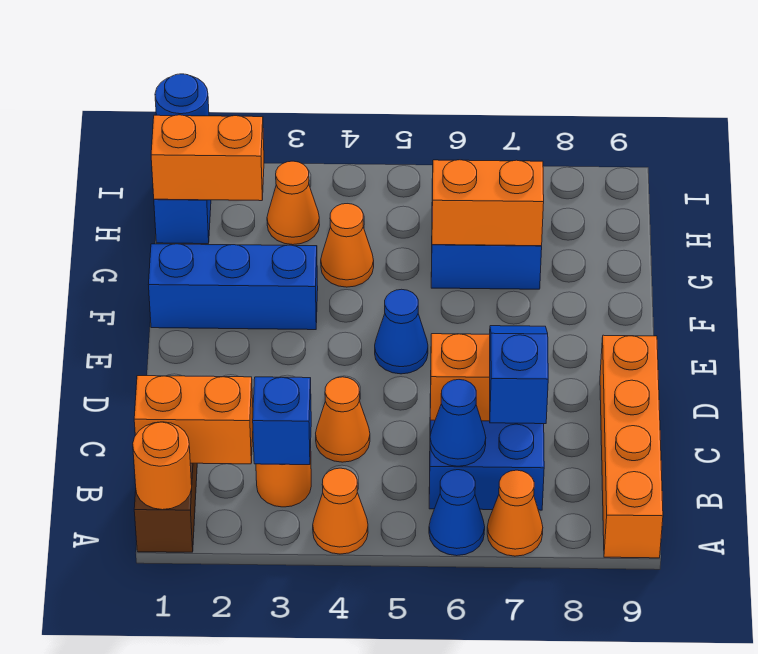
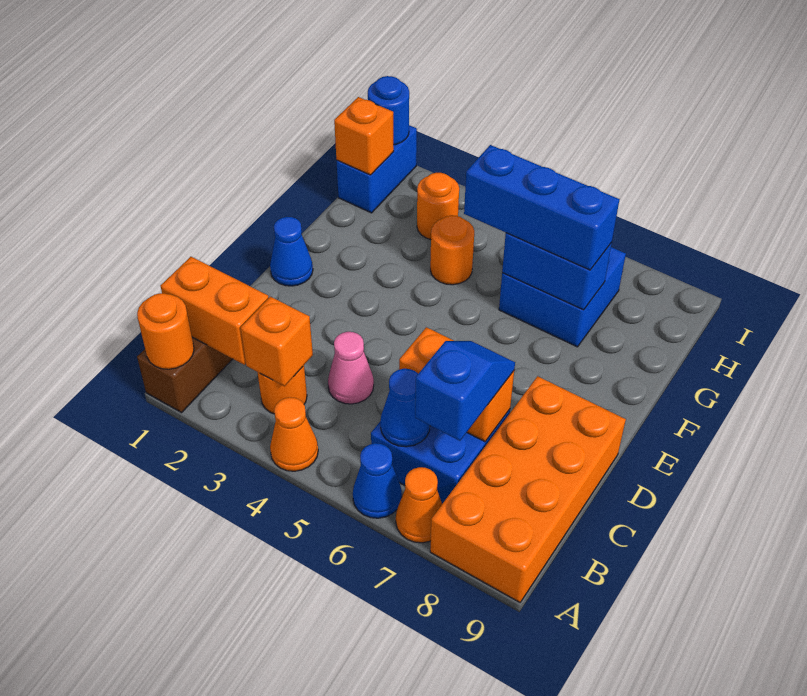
orange 1x4 brick [600,335,663,558] -> orange 2x4 brick [430,376,626,602]
blue 1x1 brick [253,377,311,465] -> orange 1x1 brick [241,297,313,386]
orange 1x1 cone [316,377,370,462] -> pink 1x1 cone [328,332,374,404]
blue 1x1 cone [375,289,428,374] -> blue 1x1 cone moved to [270,217,313,286]
blue 1x3 brick [149,244,318,330] -> blue 1x3 brick moved to [464,145,619,270]
orange 1x1 cone [321,204,374,287] -> orange 1x1 round brick [430,215,474,285]
orange 1x2 brick [432,160,544,246] -> blue 1x2 brick [502,233,612,310]
orange 1x2 brick [151,115,264,201] -> orange 1x1 brick [334,97,394,175]
orange 1x1 cone [267,161,320,245] -> orange 1x1 round brick [417,173,459,240]

